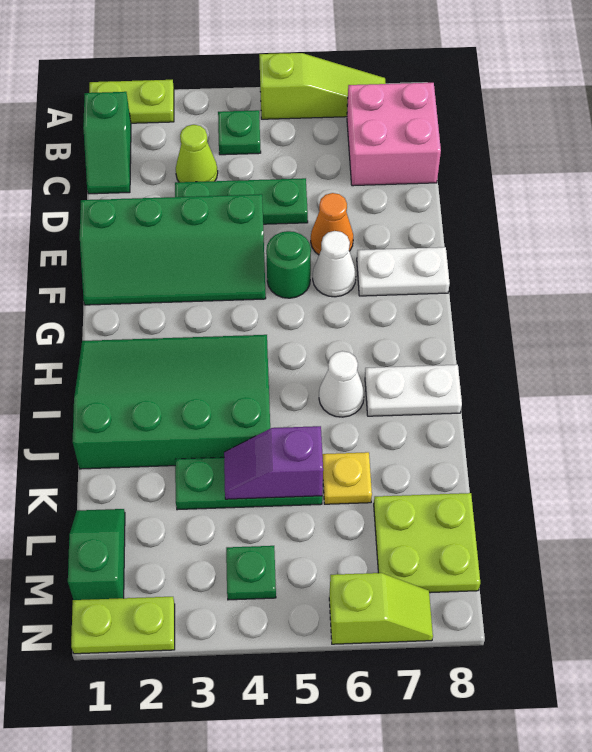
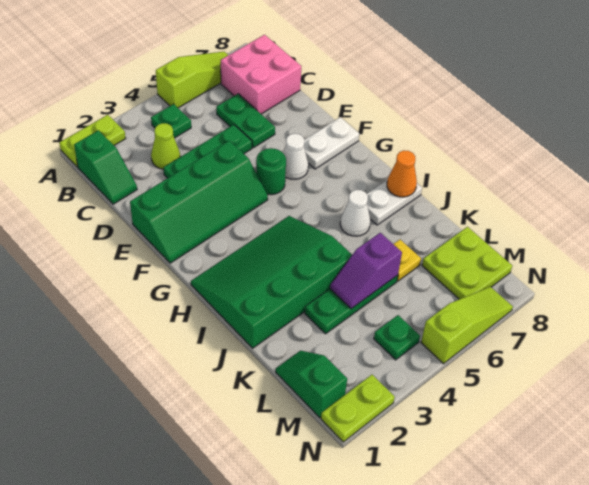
none -> green 1x2 plate [216,94,275,148]
orange 1x1 cone [311,193,353,255] -> orange 1x1 cone moved to [387,151,417,197]
lime 1x2 slope [329,573,433,644] -> lime 1x3 slope [421,287,513,364]

